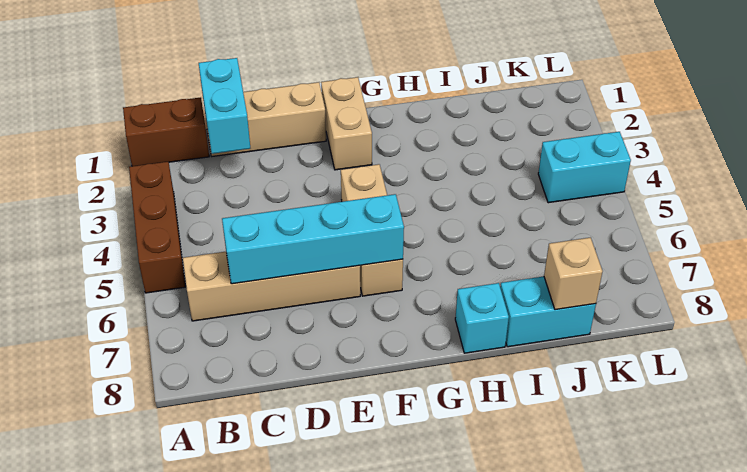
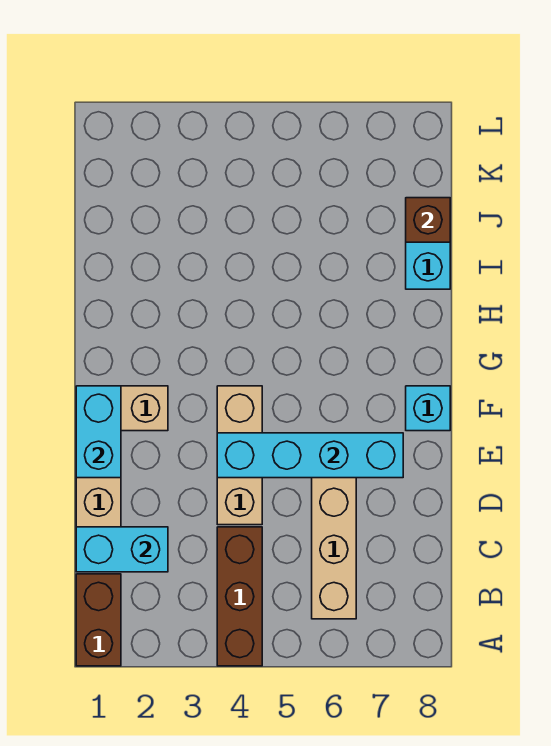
brown 1x3 brick [129,162,186,293] -> brown 1x3 brick turned to [217,527,262,666]
cyan 1x4 brick [222,194,404,284] -> cyan 1x4 brick turned to [217,433,403,478]
tan 1x3 brick [341,164,403,296] -> tan 1x3 brick turned to [217,386,262,525]
cyan 1x1 brick [455,283,509,353] -> cyan 1x1 brick moved to [406,386,450,431]
tan 1x1 brick [544,238,602,310] -> brown 1x1 brick [406,198,450,242]
cyan 1x2 brick [538,132,631,203] -> cyan 1x2 brick moved to [76,386,121,478]

